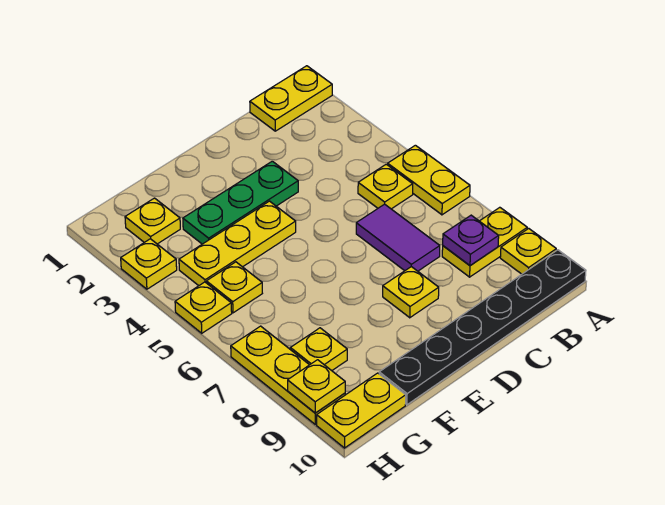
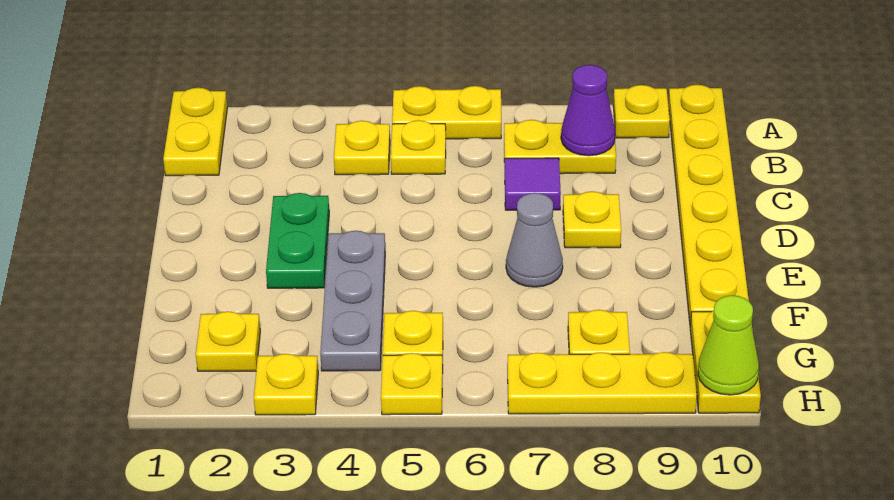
yellow 1x2 plate [442,207,527,277] -> yellow 1x2 plate turned to [504,120,616,174]
black 1x6 plate [379,250,586,405] -> yellow 1x6 plate [668,85,749,326]
purple 1x1 plate [443,215,499,266] -> purple 1x1 cone [561,65,615,156]
purple 1x2 tile [356,204,440,271] -> purple 1x1 tile [505,158,561,210]
green 1x3 plate [183,161,298,244] -> green 1x2 plate [266,193,329,288]
yellow 1x3 plate [179,201,296,286] -> grey 1x3 plate [320,231,385,371]
none -> grey 1x1 cone [506,193,563,287]
yellow 1x1 plate [288,360,345,413] -> yellow 1x1 plate moved to [334,121,390,175]
none -> lime 1x1 cone [698,295,759,395]

